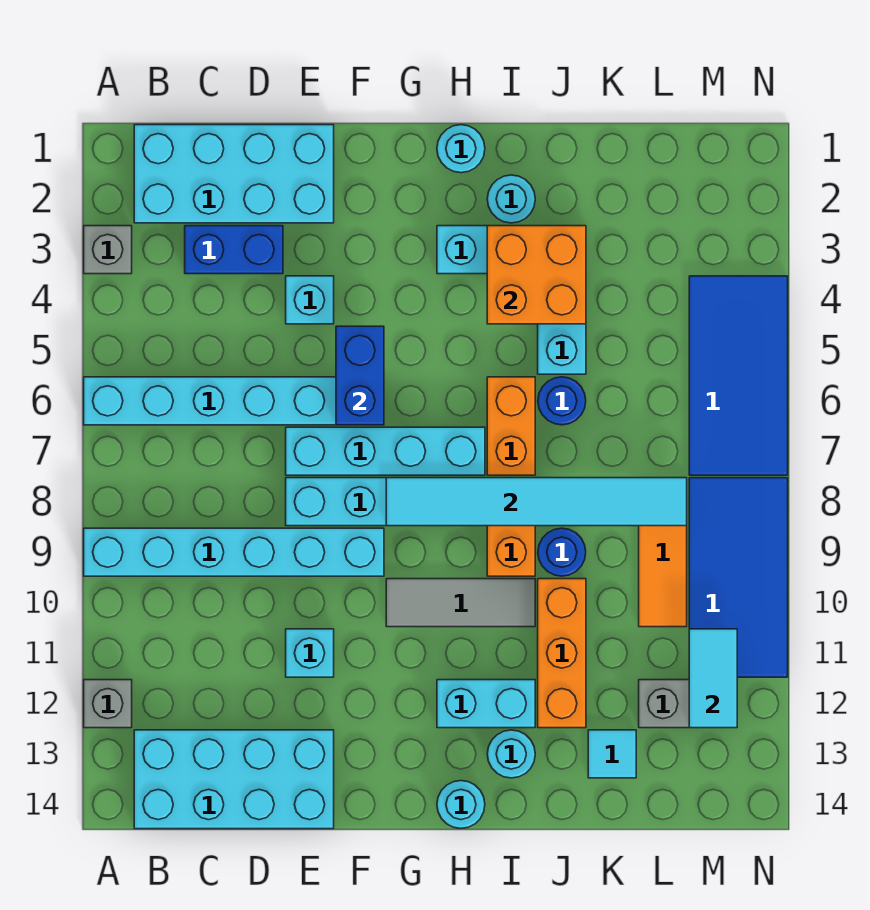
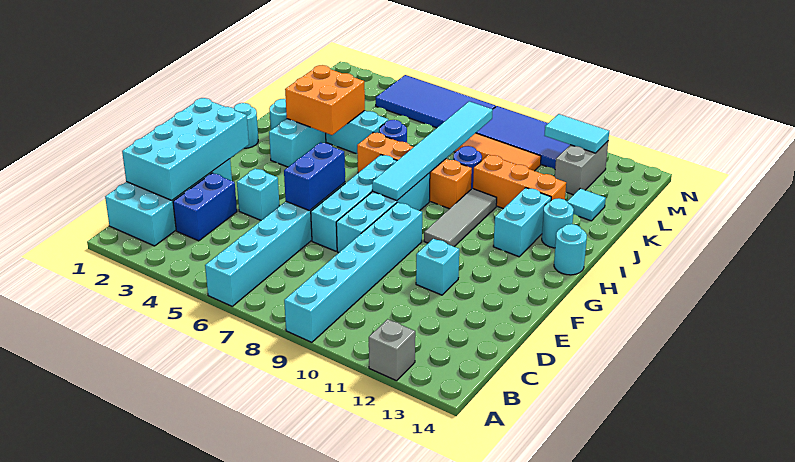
grey 1x1 brick [84,226,132,274] -> none
cyan 2x4 brick [134,730,334,829] -> cyan 2x4 brick moved to [122,98,249,200]
blue 1x2 brick [336,326,384,425] -> blue 1x2 brick turned to [284,142,345,211]

